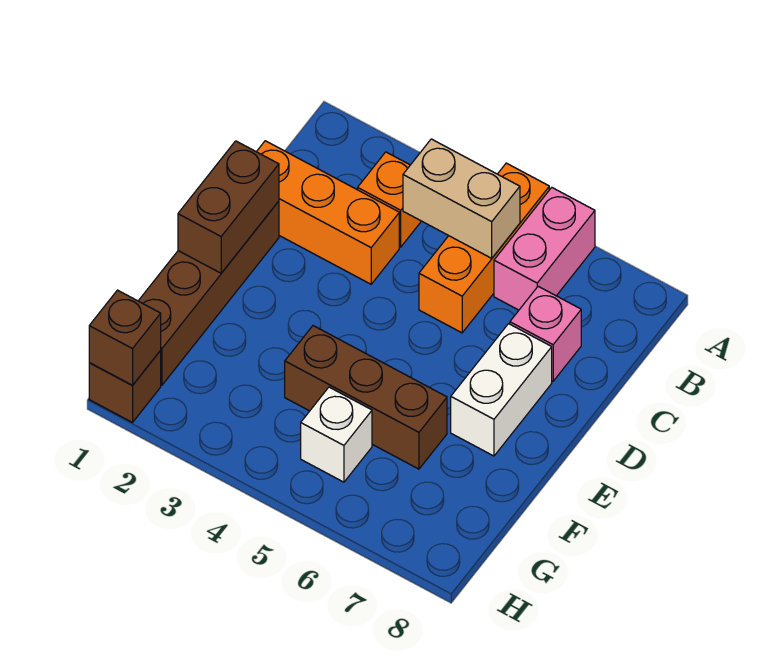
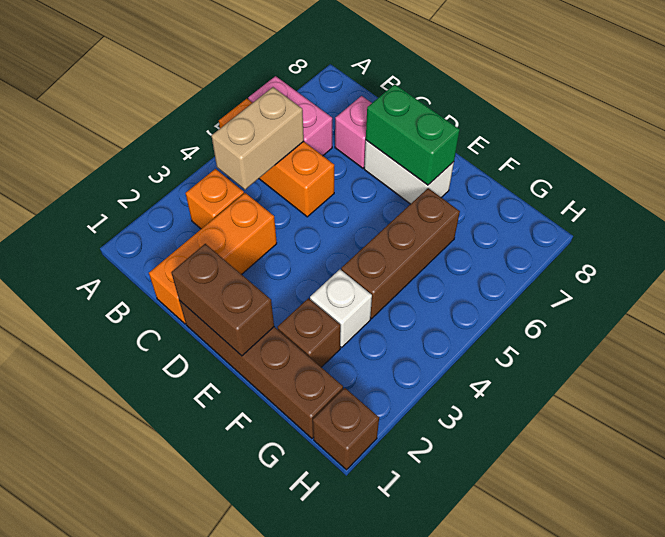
none -> green 1x2 brick [366,84,460,185]
white 1x1 brick [301,387,372,482] -> white 1x1 brick moved to [310,270,372,347]
brown 1x1 brick [89,290,161,385] -> brown 1x1 brick moved to [278,298,341,367]

